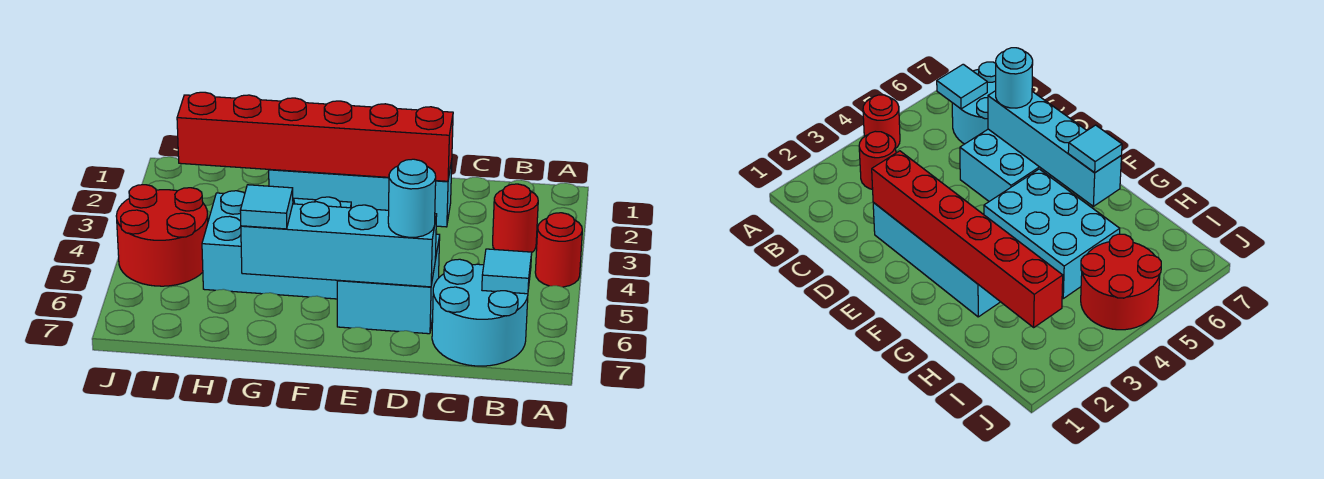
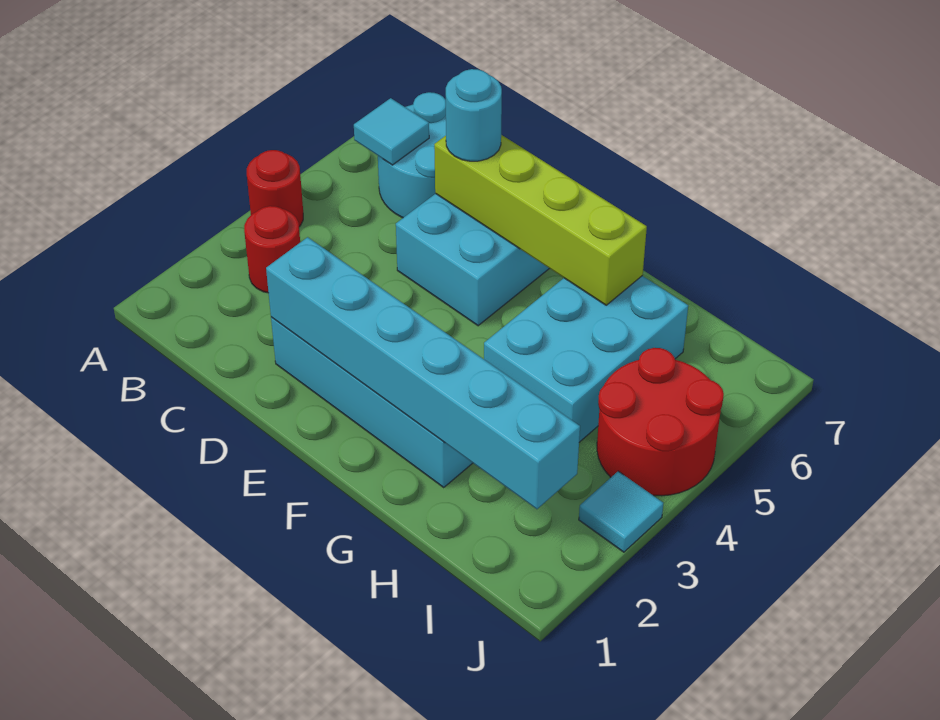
red 1x6 brick [177,92,453,181] -> cyan 1x6 brick [266,237,580,509]
cyan 1x4 brick [241,202,437,287] -> lime 1x4 brick [434,135,647,305]
cyan 2x3 brick [202,191,351,299] -> cyan 2x3 brick turned to [484,276,688,442]
cyan 1x1 tile [240,185,293,229] -> cyan 1x1 tile moved to [579,471,663,552]

